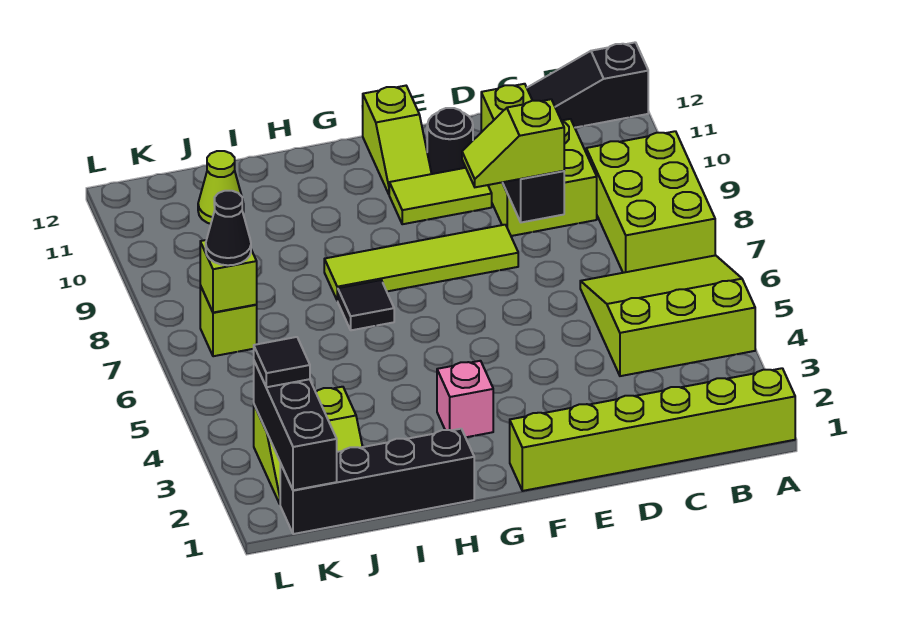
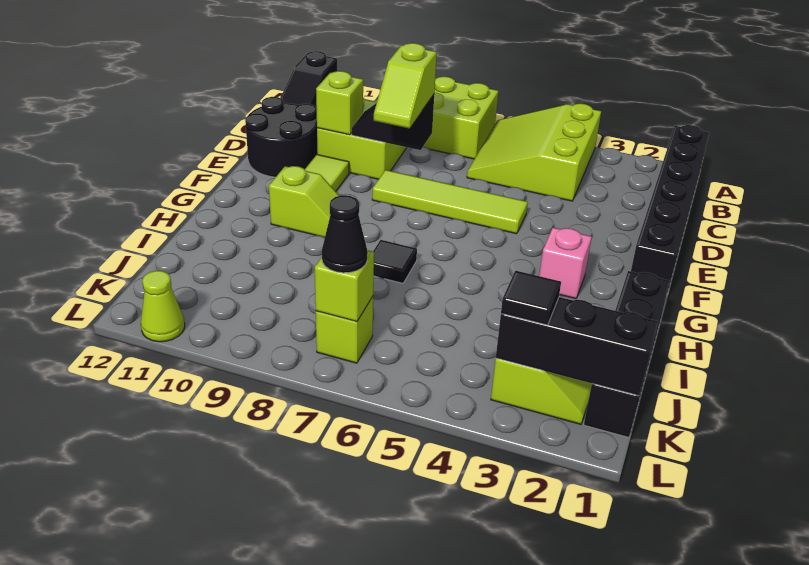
lime 1x6 brick [510,368,795,491] -> black 1x6 brick [631,125,709,294]
lime 1x4 tile [324,225,518,301] -> lime 1x4 tile turned to [372,170,528,234]
black 1x1 round brick [427,108,473,174] -> black 2x2 round brick [245,97,318,177]
lime 1x2 slope [363,86,431,194] -> lime 1x2 slope moved to [269,166,339,237]
lime 1x1 cone [198,151,244,224] -> lime 1x1 cone moved to [141,271,185,342]

